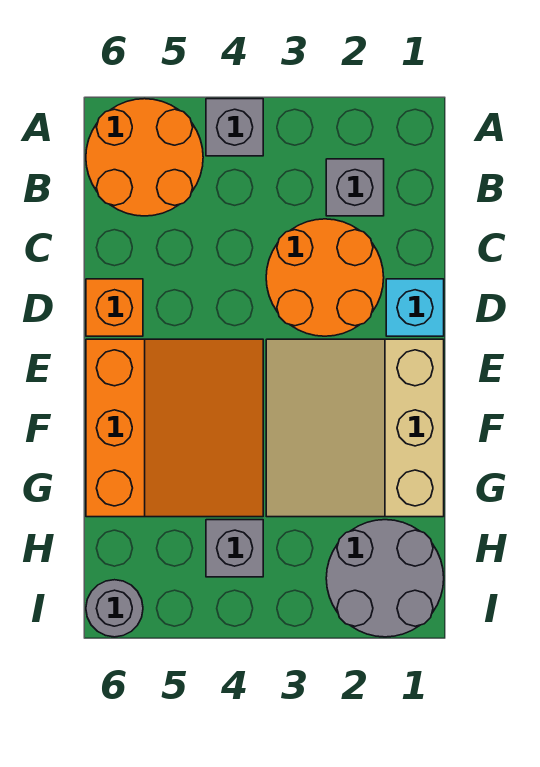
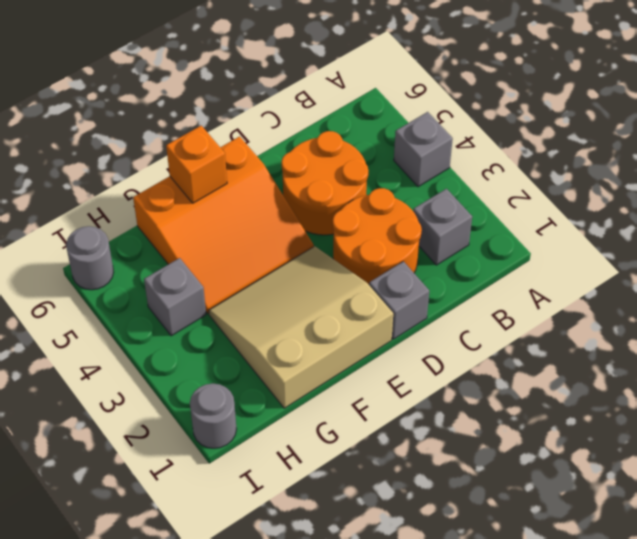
orange 2x2 round brick [86,99,203,216] -> orange 2x2 round brick moved to [282,131,368,235]
cyan 1x1 brick [386,279,444,336] -> grey 1x1 brick [369,261,429,339]
orange 1x1 brick [86,279,143,336] -> orange 1x1 brick moved to [166,126,227,203]
grey 2x2 round brick [326,520,444,637] -> grey 1x1 round brick [190,383,236,448]

